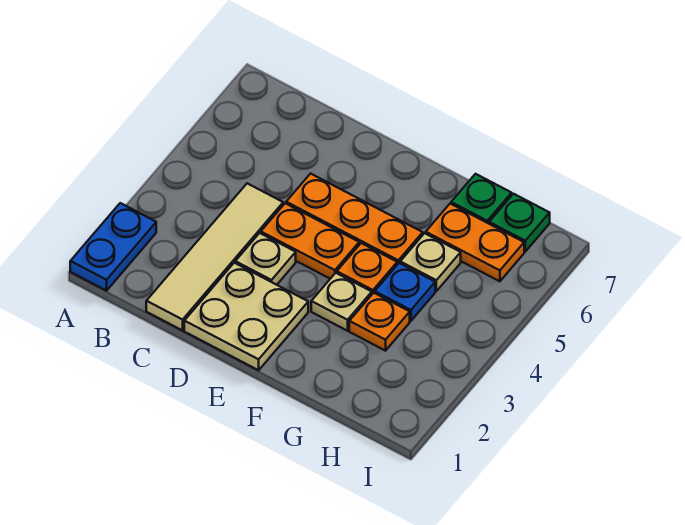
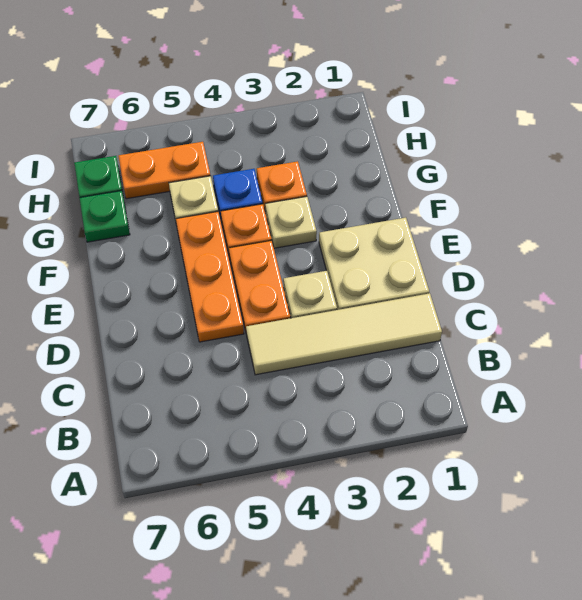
blue 1x2 plate [70,203,156,291] -> none
orange 1x2 plate [426,204,524,281] -> orange 1x2 plate turned to [118,142,210,199]

